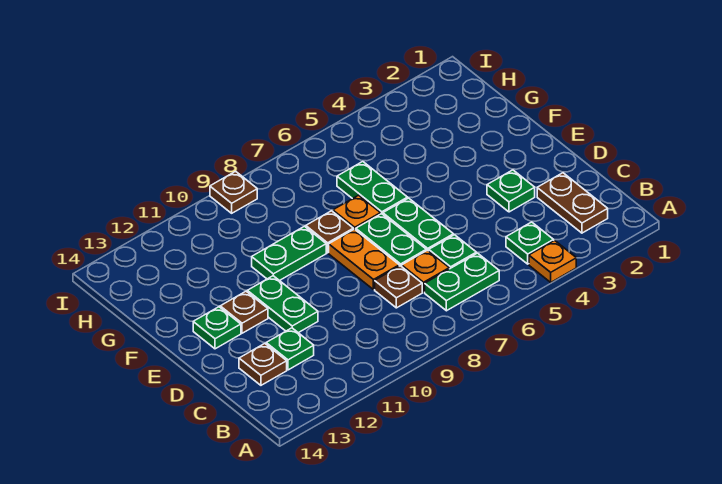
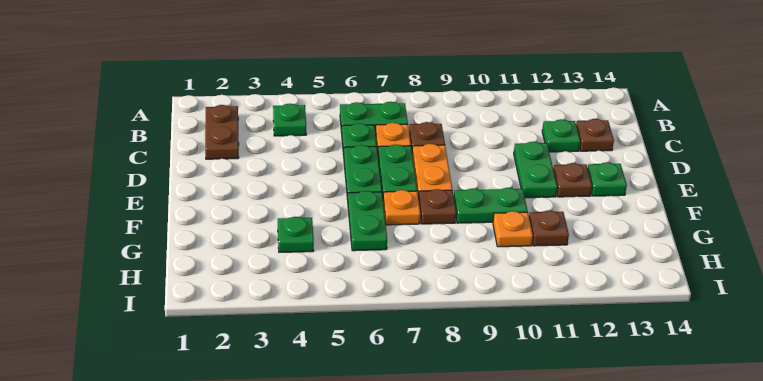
orange 1x1 plate [529,240,576,282] -> orange 1x1 plate moved to [493,211,533,247]
green 1x1 plate [487,170,535,212] -> green 1x1 plate moved to [278,217,314,252]
brown 1x1 plate [210,171,257,213] -> brown 1x1 plate moved to [529,210,569,246]

